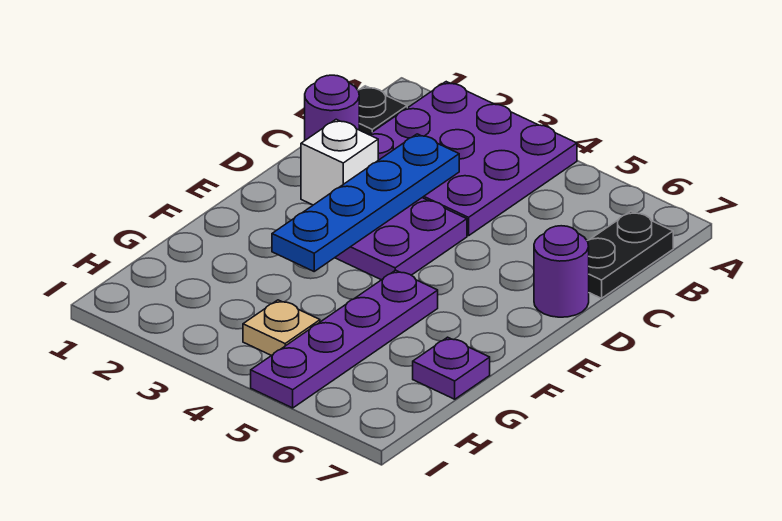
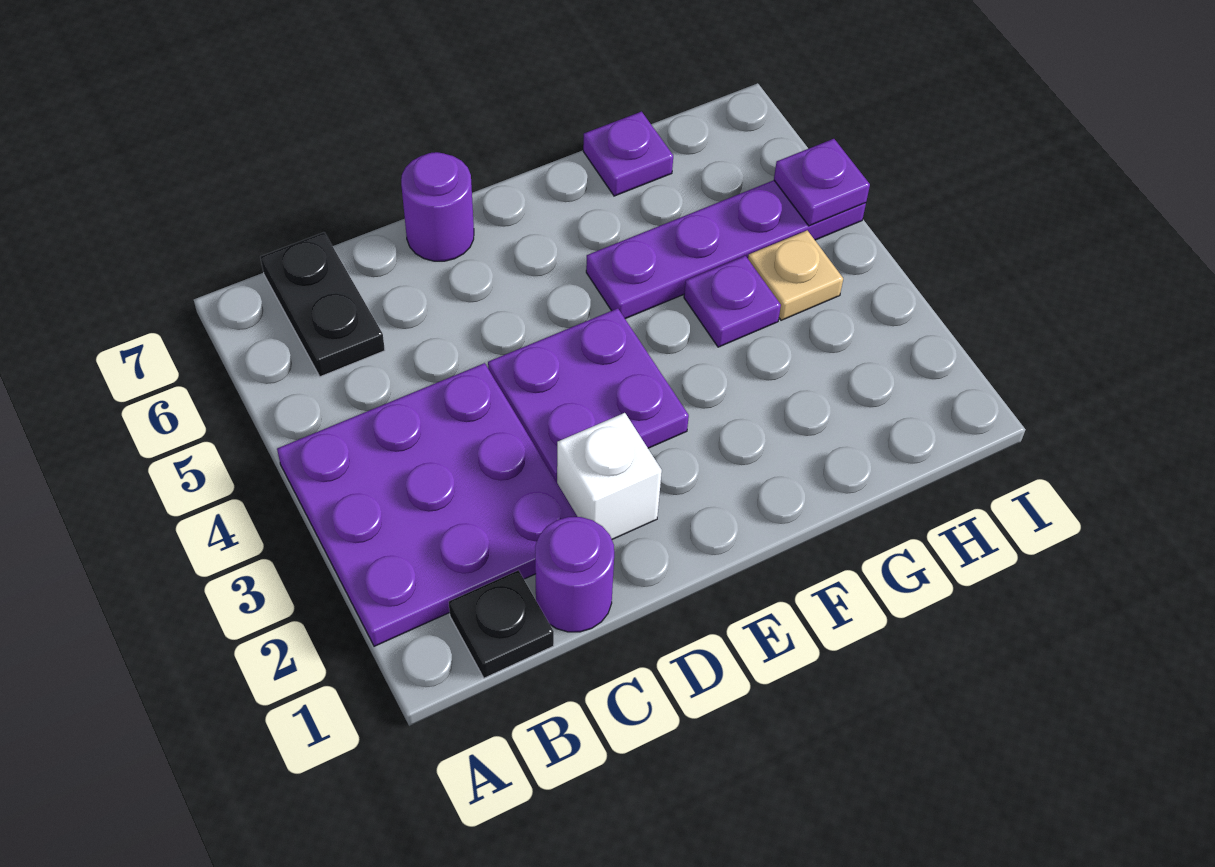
black 1x2 plate [587,211,673,298] -> black 1x2 plate turned to [260,232,385,377]
blue 1x4 plate [272,134,459,271] -> none
none -> purple 1x1 plate [684,256,781,347]
none -> purple 1x1 plate [774,139,870,226]

